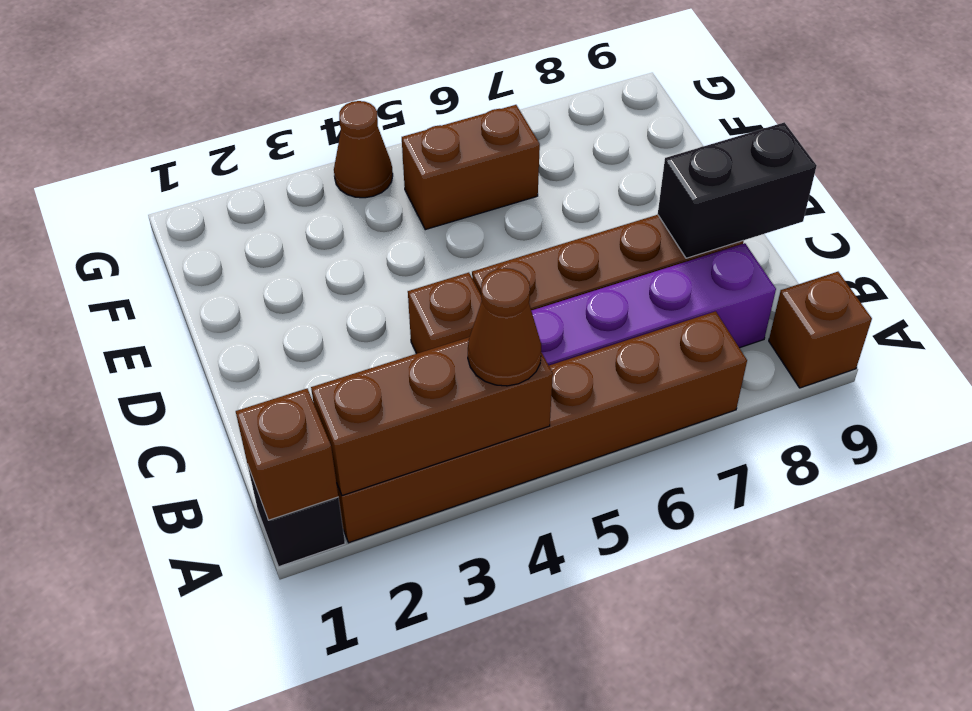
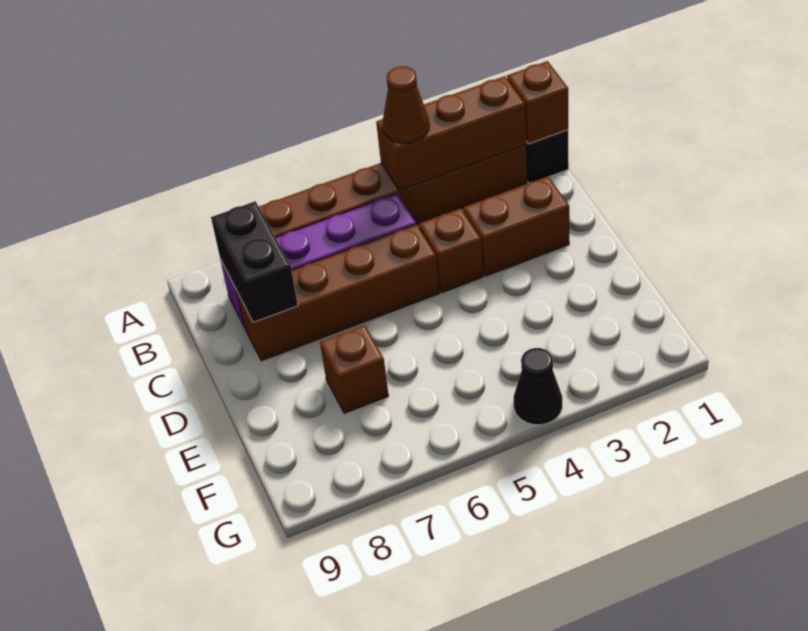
brown 1x1 brick [769,272,872,388] -> brown 1x1 brick moved to [320,325,389,414]
black 1x2 brick [658,122,817,258] -> black 1x2 brick turned to [211,201,298,322]
brown 1x2 brick [402,105,540,230] -> brown 1x2 brick moved to [463,176,569,276]
brown 1x1 cone [334,101,393,198] -> black 1x1 cone [514,348,562,425]

